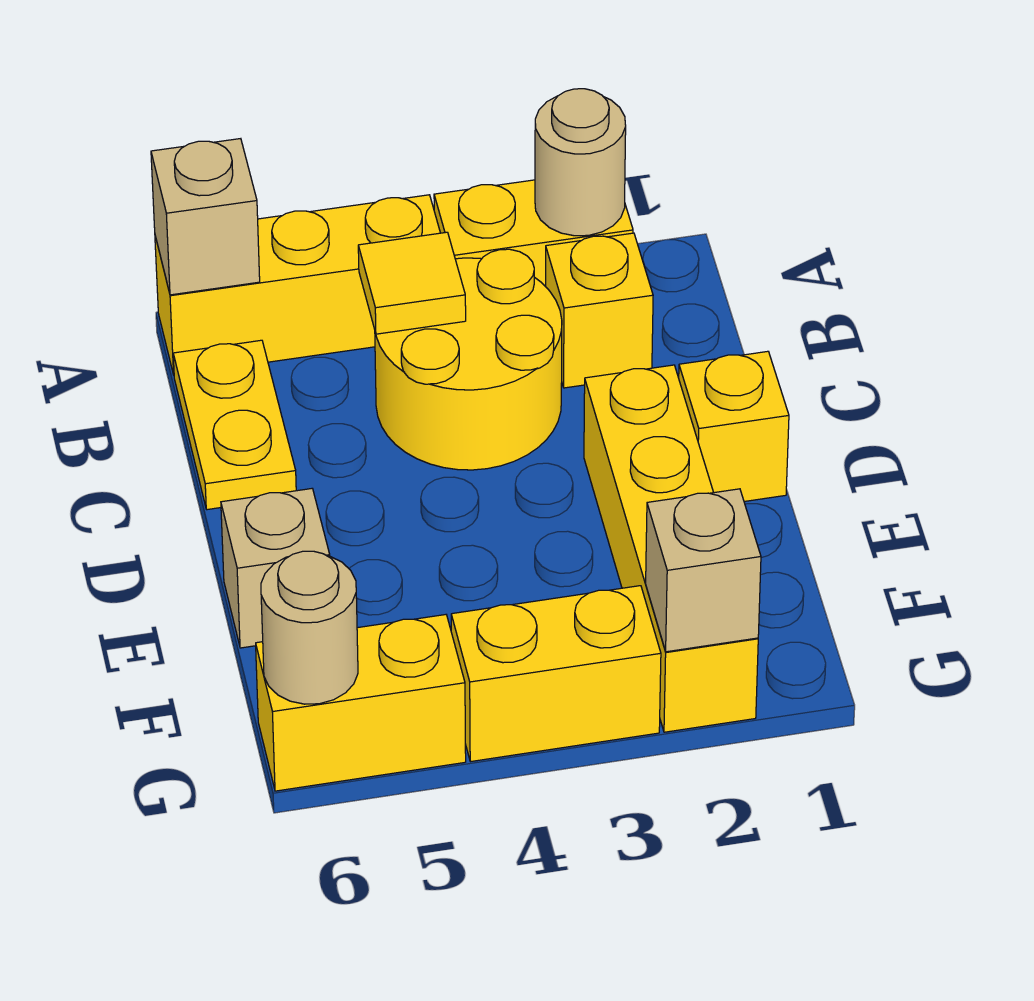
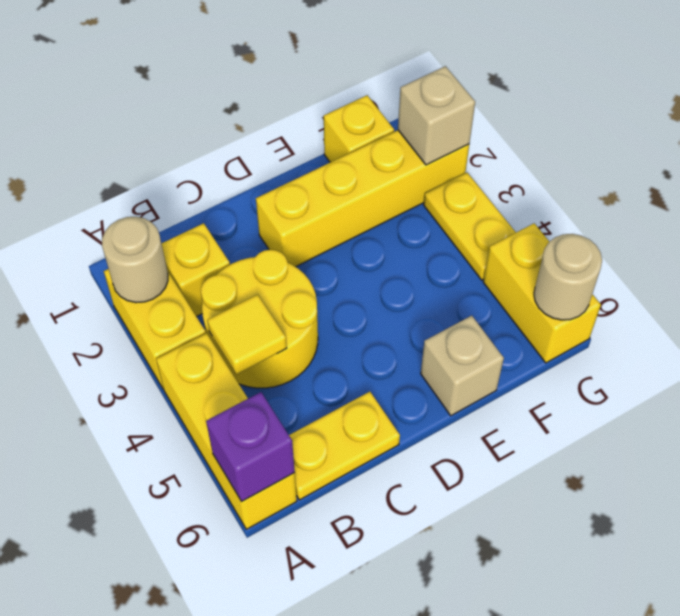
tan 1x1 brick [151,139,260,295] -> purple 1x1 brick [206,392,295,501]
yellow 1x1 brick [679,351,789,501] -> yellow 1x1 brick moved to [324,95,394,162]
yellow 1x2 brick [451,586,661,762] -> yellow 1x2 plate [424,173,516,280]

